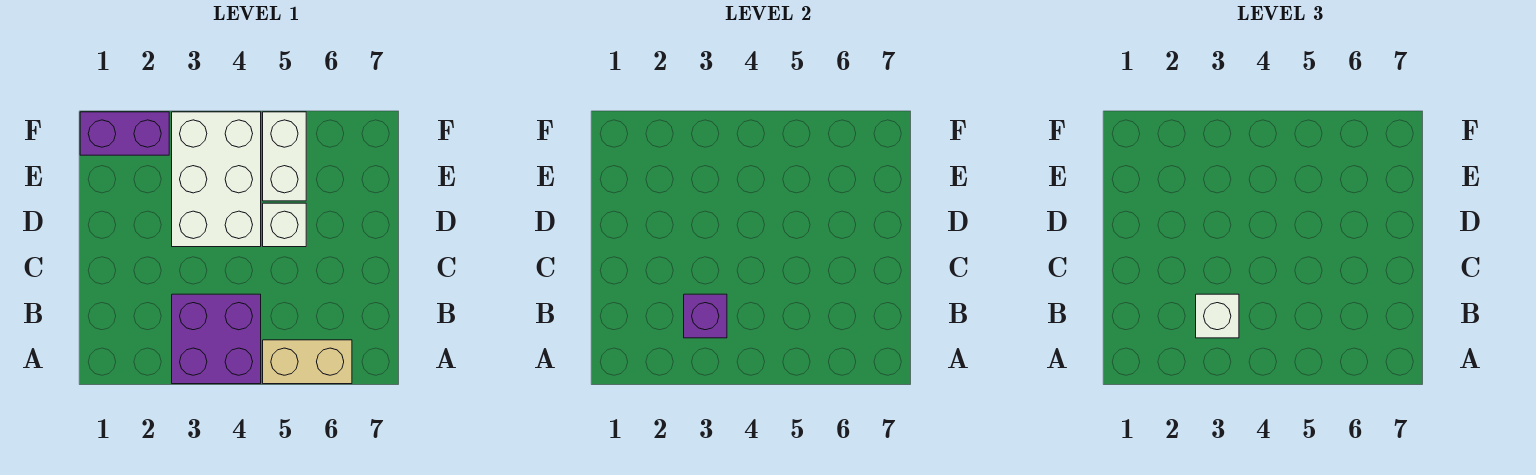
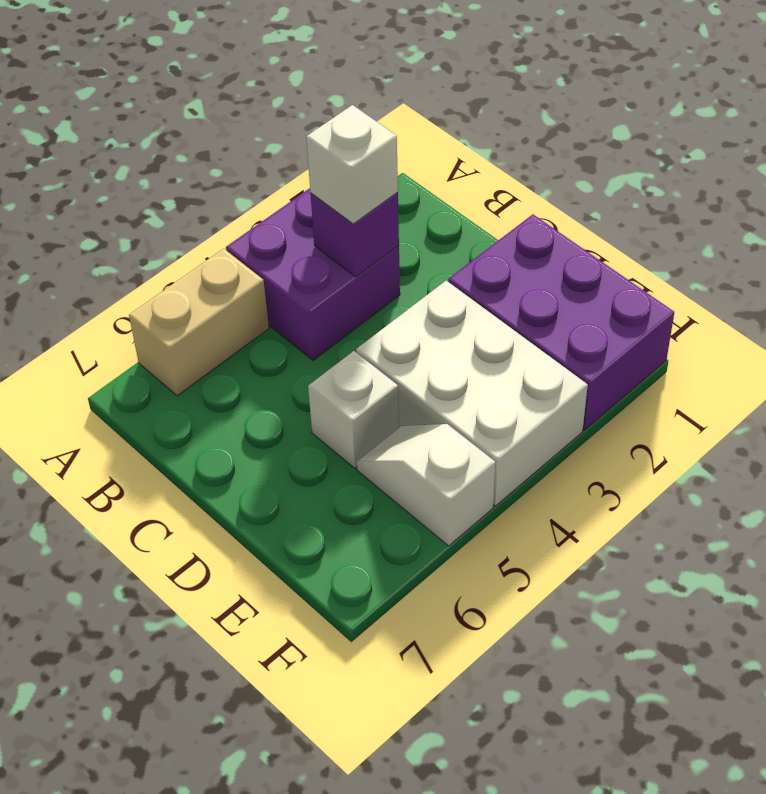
white 1x2 brick [263,112,306,201] -> white 1x2 slope [356,424,495,546]
purple 1x2 brick [80,112,169,155] -> purple 2x3 brick [448,214,674,430]

